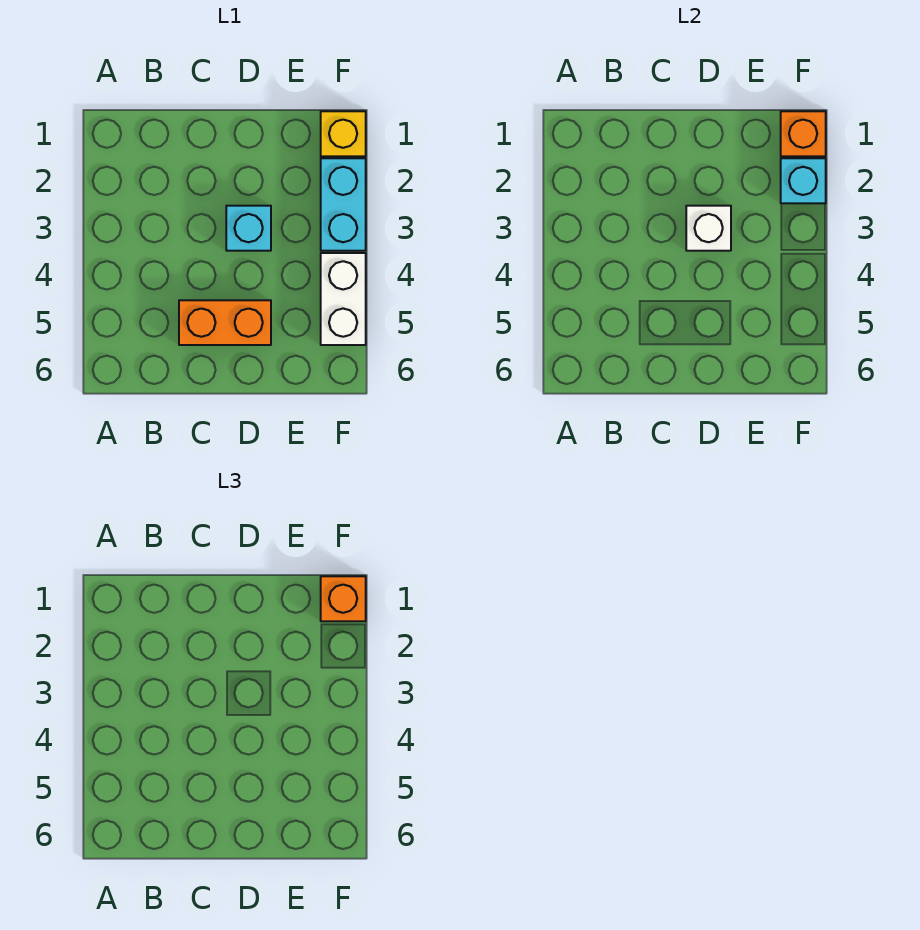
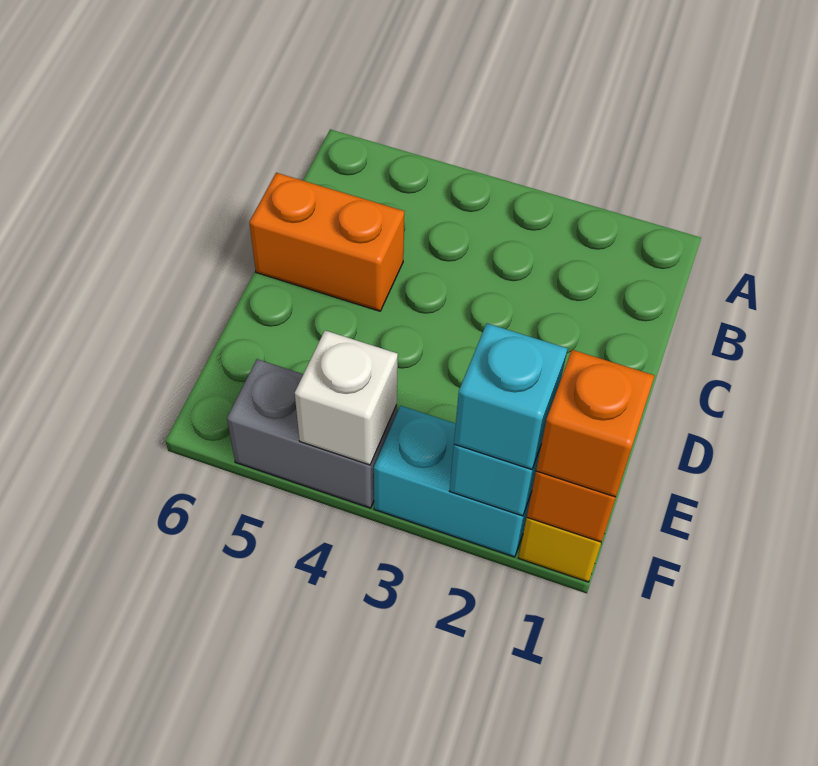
orange 1x2 brick [179,300,271,345] -> orange 1x2 brick turned to [249,173,405,311]
cyan 1x1 brick [226,206,271,251] -> cyan 1x1 brick moved to [454,323,567,470]
white 1x1 brick [686,206,731,251] -> white 1x1 brick moved to [295,331,398,465]
white 1x2 brick [321,253,366,345] -> grey 1x2 brick [227,359,397,508]

